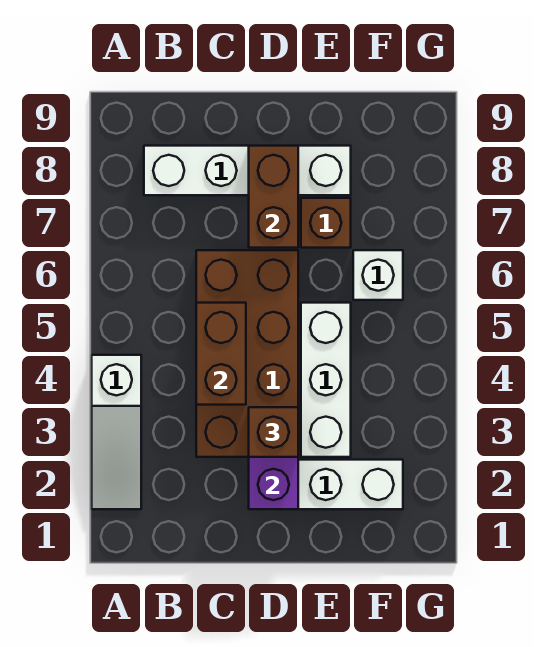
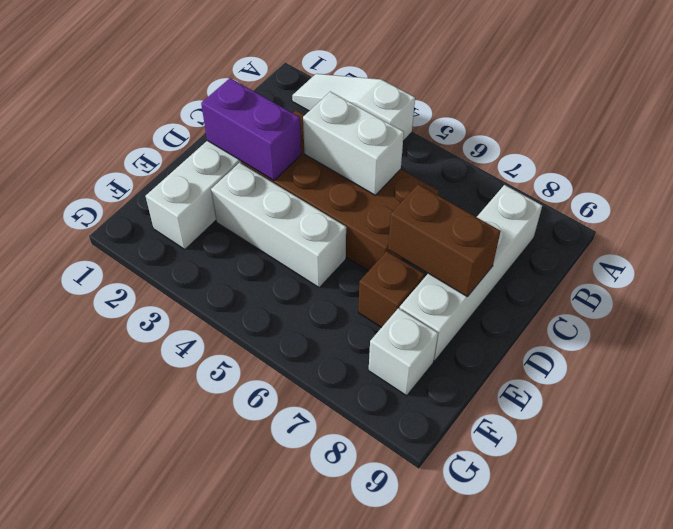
brown 1x2 brick [196,303,246,405] -> white 1x2 brick [303,92,404,195]
brown 1x1 brick [249,407,298,457] -> none
white 1x1 brick [353,250,403,300] -> white 1x1 brick moved to [369,308,438,396]

